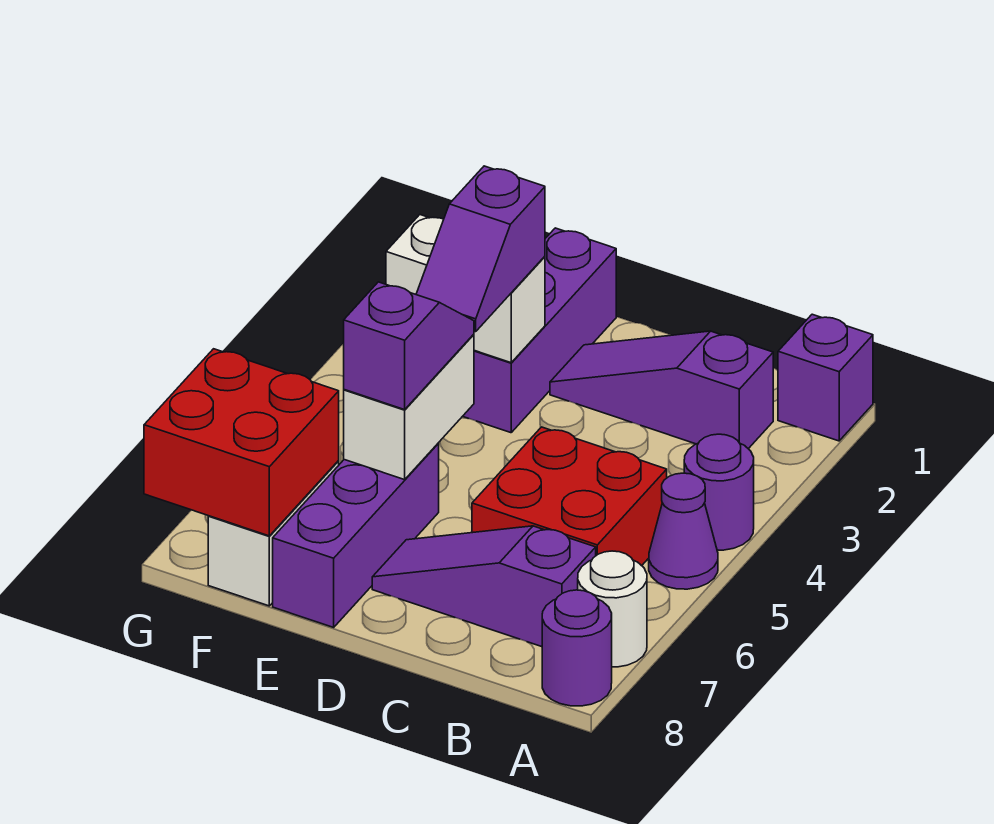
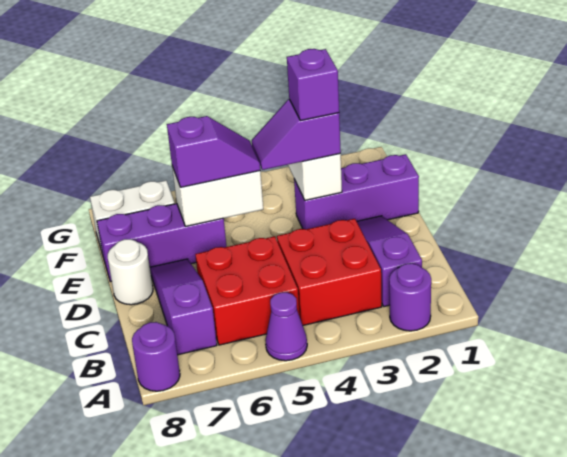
purple 1x1 brick [778,314,873,441] -> purple 1x1 brick moved to [287,49,339,121]
purple 1x1 round brick [684,434,754,550] -> purple 1x1 round brick moved to [389,263,431,331]
white 1x1 round brick [578,551,647,667] -> white 1x1 round brick moved to [108,239,153,305]
red 2x2 brick [144,349,339,536] -> red 2x2 brick moved to [277,219,382,325]

